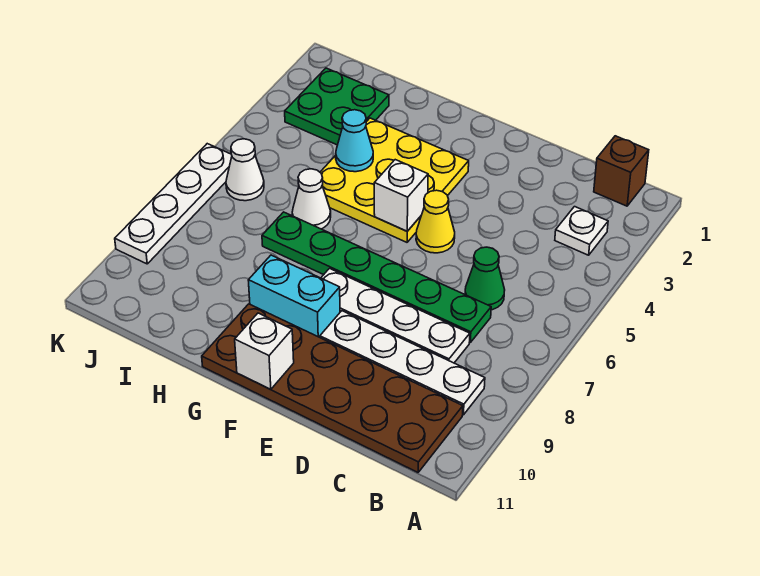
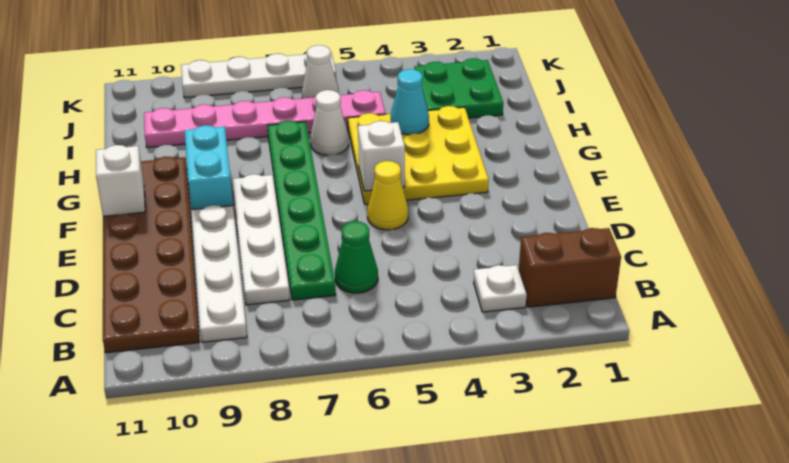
brown 1x1 brick [594,136,649,206] -> brown 1x2 brick [519,228,621,307]
none -> pink 1x6 plate [144,90,386,148]

